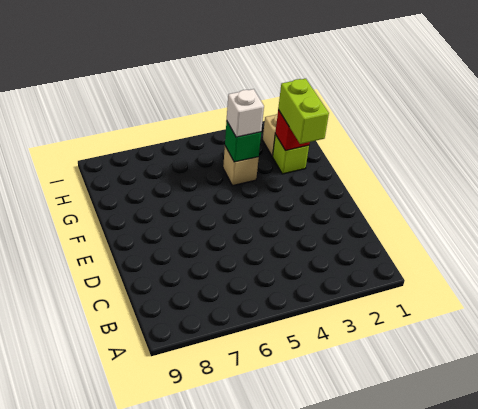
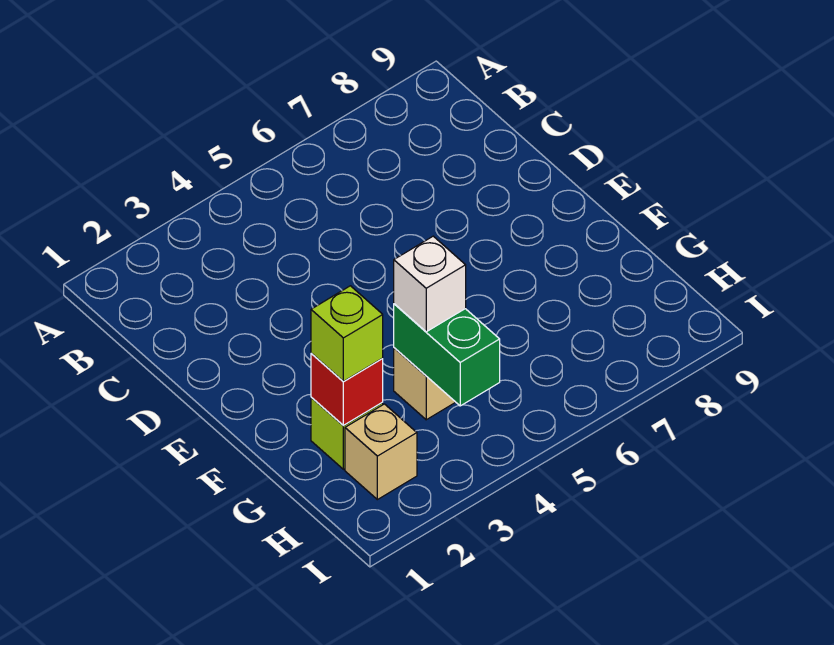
lime 1x2 brick [278,79,329,144] -> lime 1x1 brick [311,286,383,381]
green 1x1 brick [225,121,261,162] -> green 1x2 brick [394,304,500,406]

